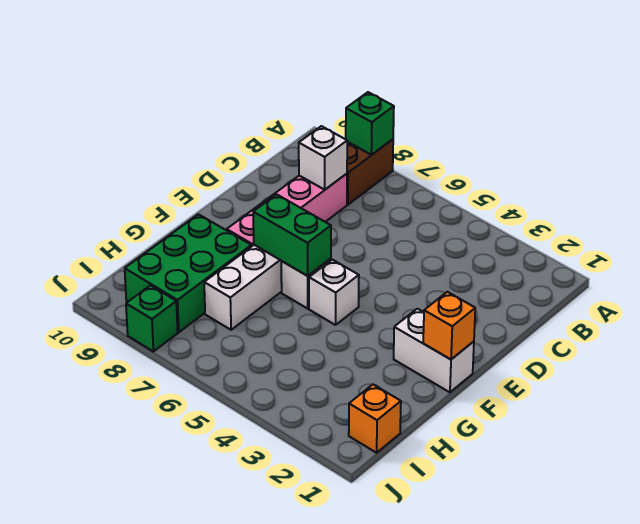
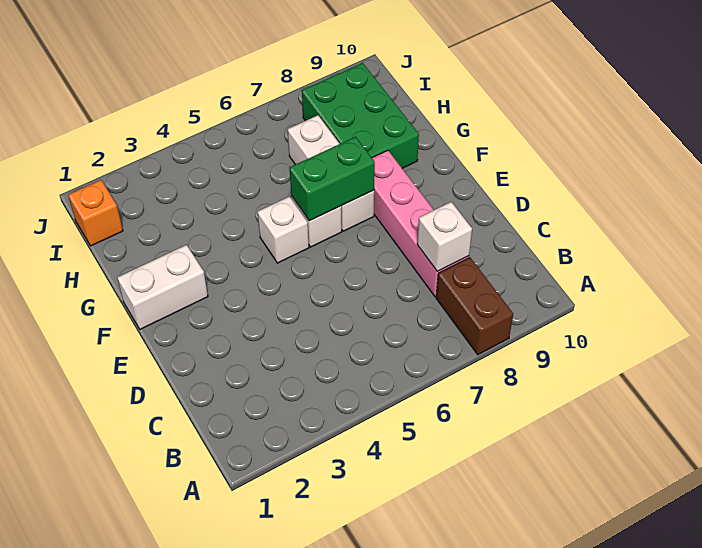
green 1x1 brick [346,92,394,155] -> none
orange 1x1 brick [423,292,475,359] -> none
green 1x1 brick [126,285,178,351] -> none

